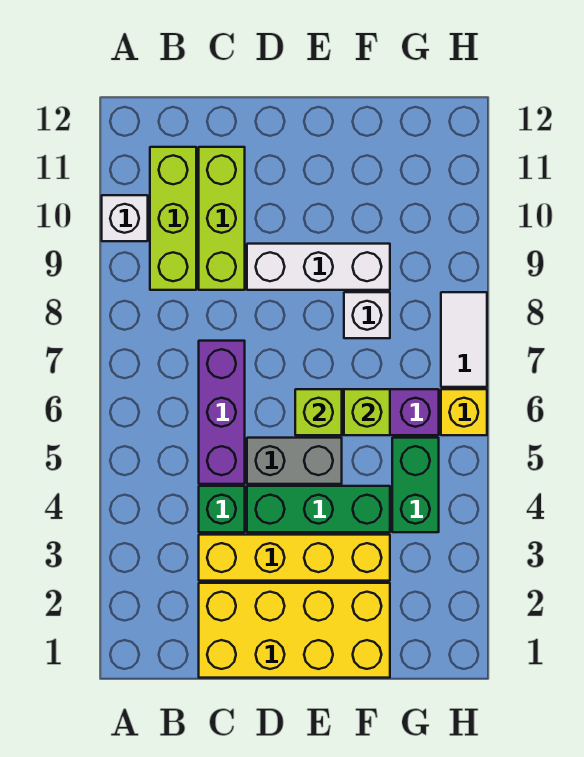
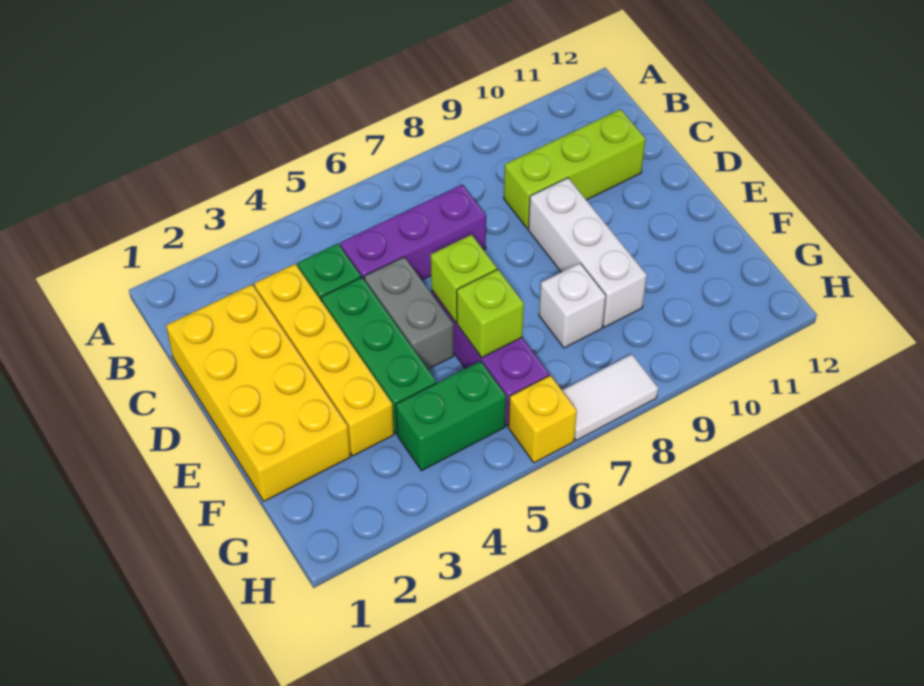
white 1x1 brick [102,195,148,241] -> none
lime 1x3 brick [150,147,196,290] -> none

